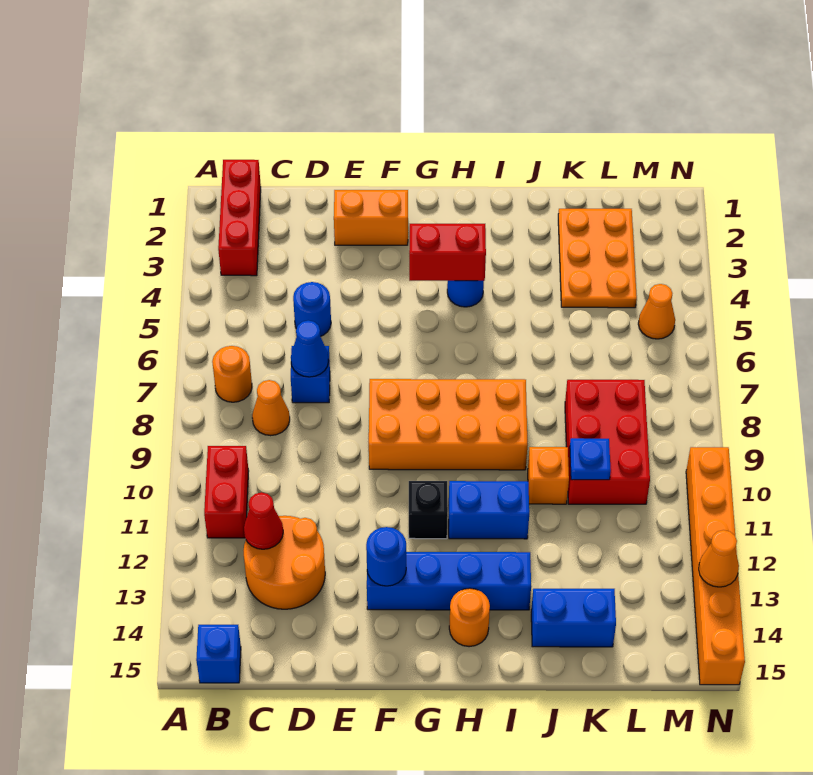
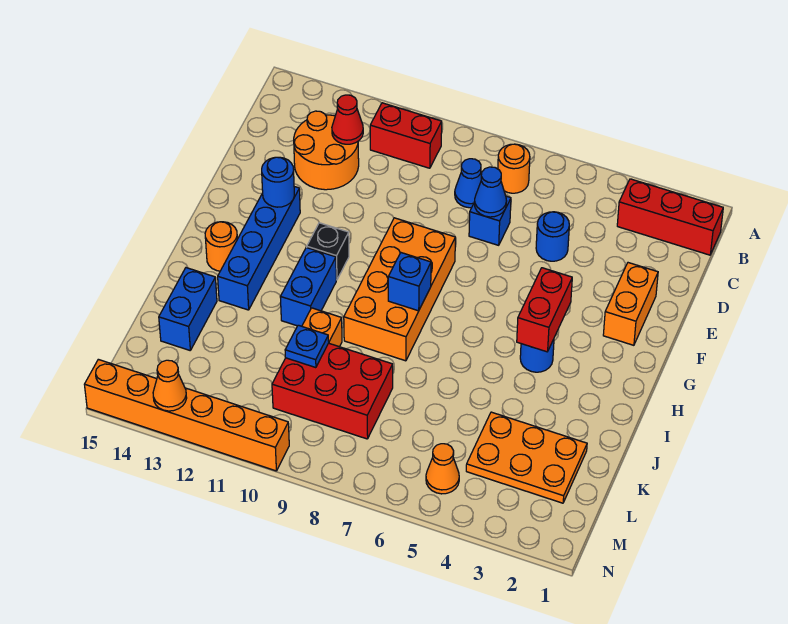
blue 1x1 brick [196,625,241,683] -> blue 1x1 brick moved to [388,253,431,311]
orange 1x1 cone [252,380,290,436] -> blue 1x1 cone [455,159,482,208]

